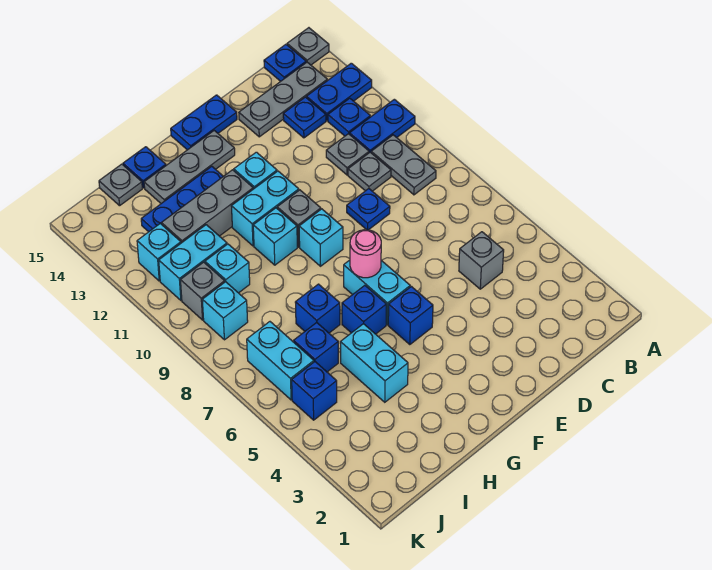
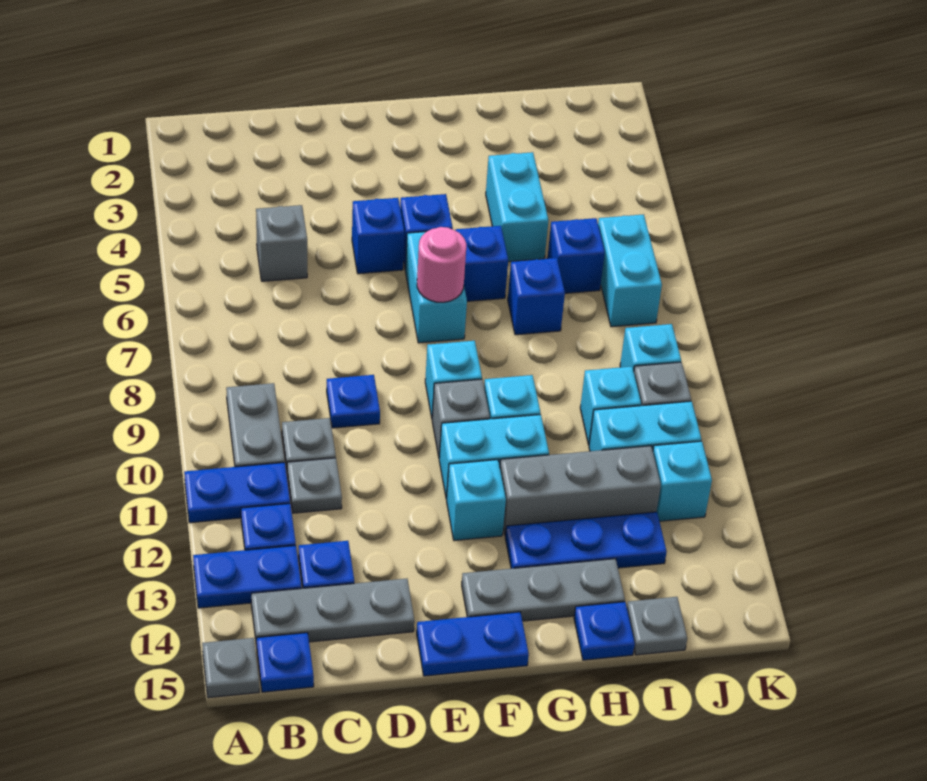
blue 1x1 brick [292,362,337,420] -> blue 1x1 brick moved to [352,198,404,274]

